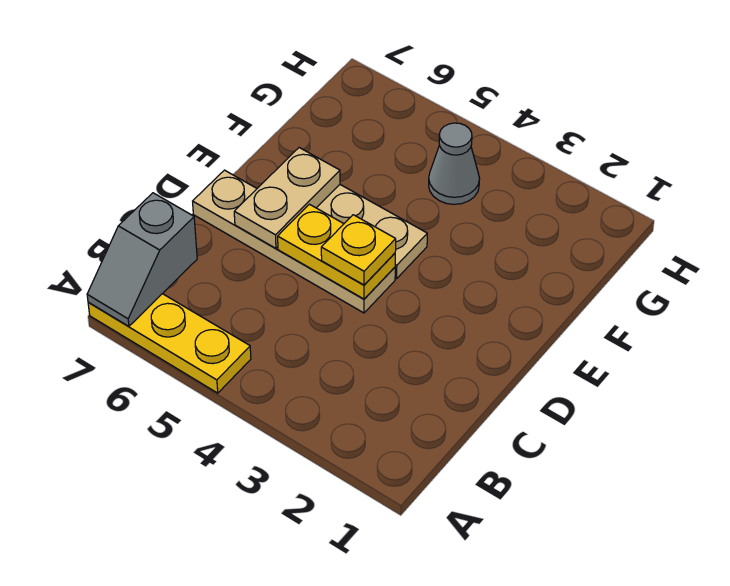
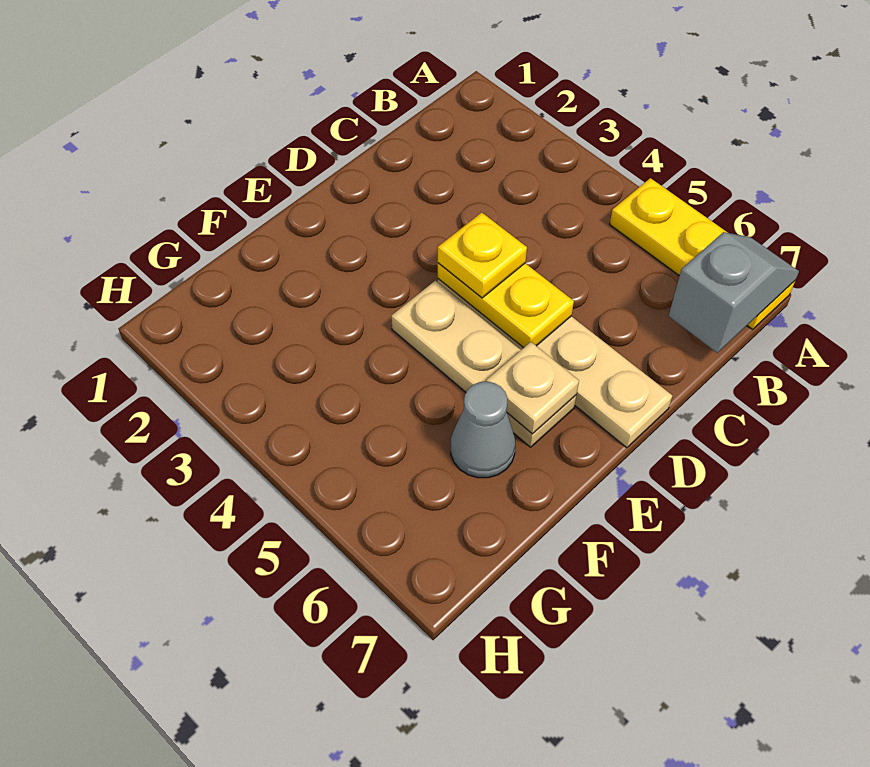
tan 1x2 plate [234,148,340,248] -> tan 1x1 plate [486,342,579,434]
grey 1x1 cone [429,123,480,204] -> grey 1x1 cone moved to [451,382,515,478]

